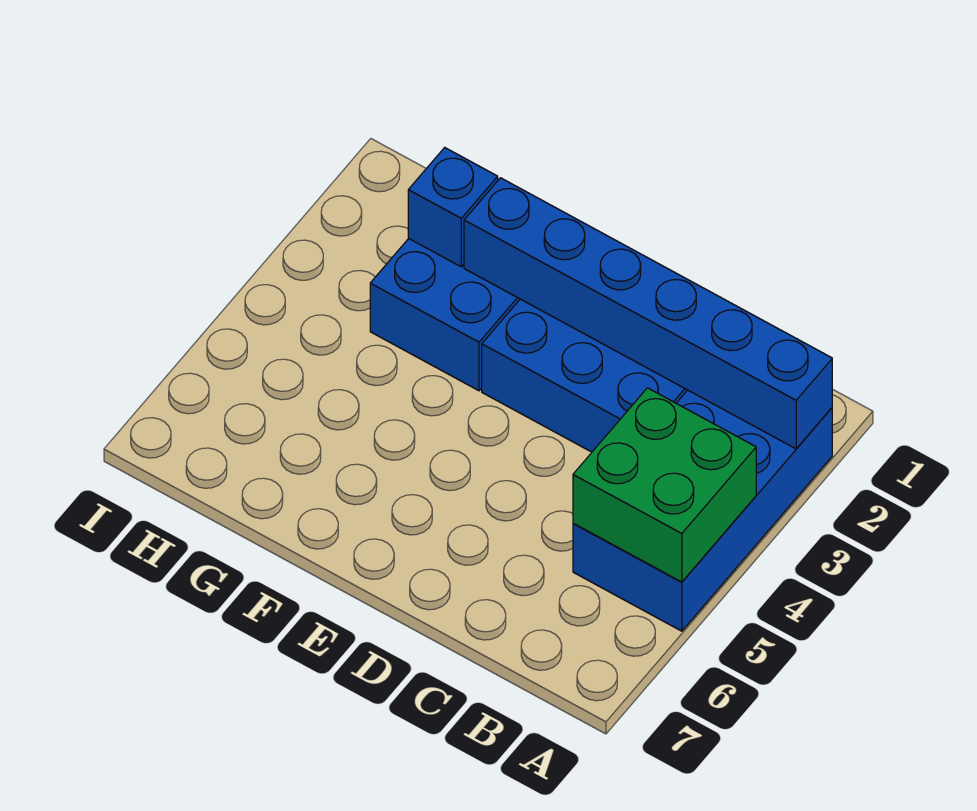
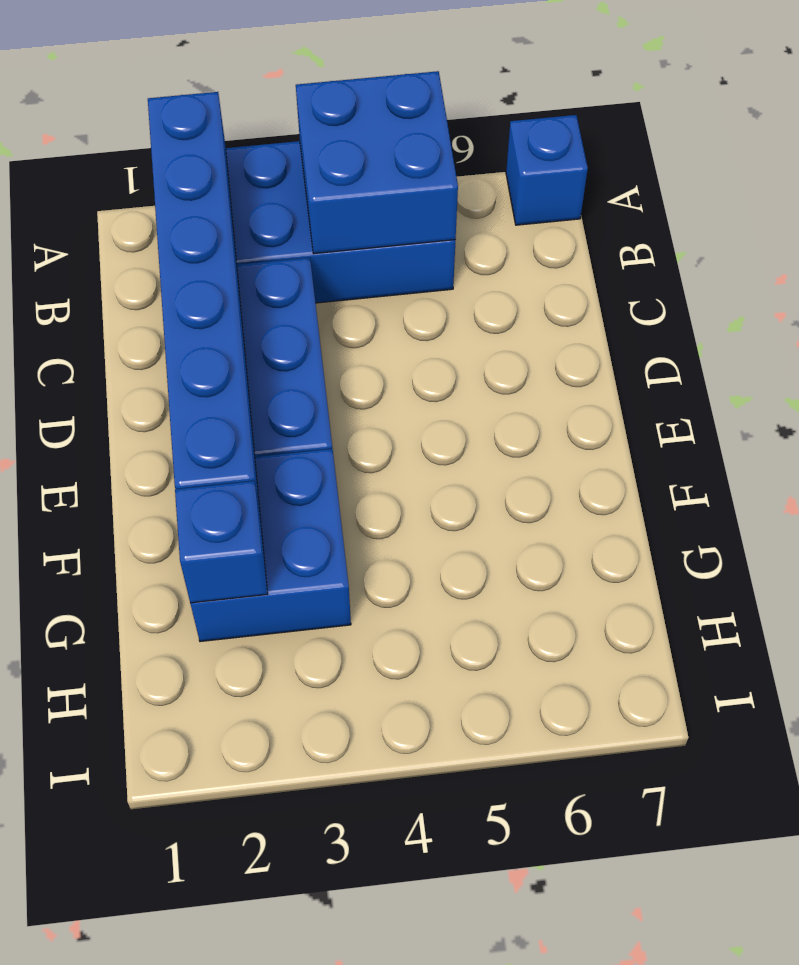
green 2x2 brick [573,388,756,582] -> blue 2x2 brick [296,71,458,254]
none -> blue 1x1 brick [506,115,588,225]

